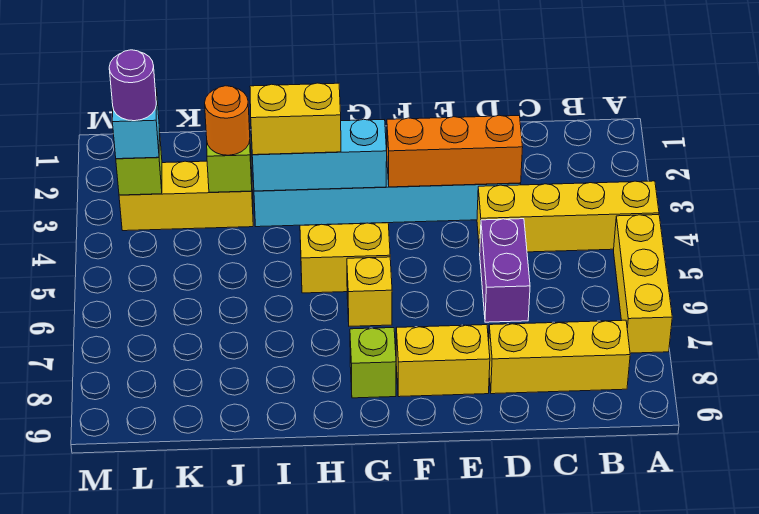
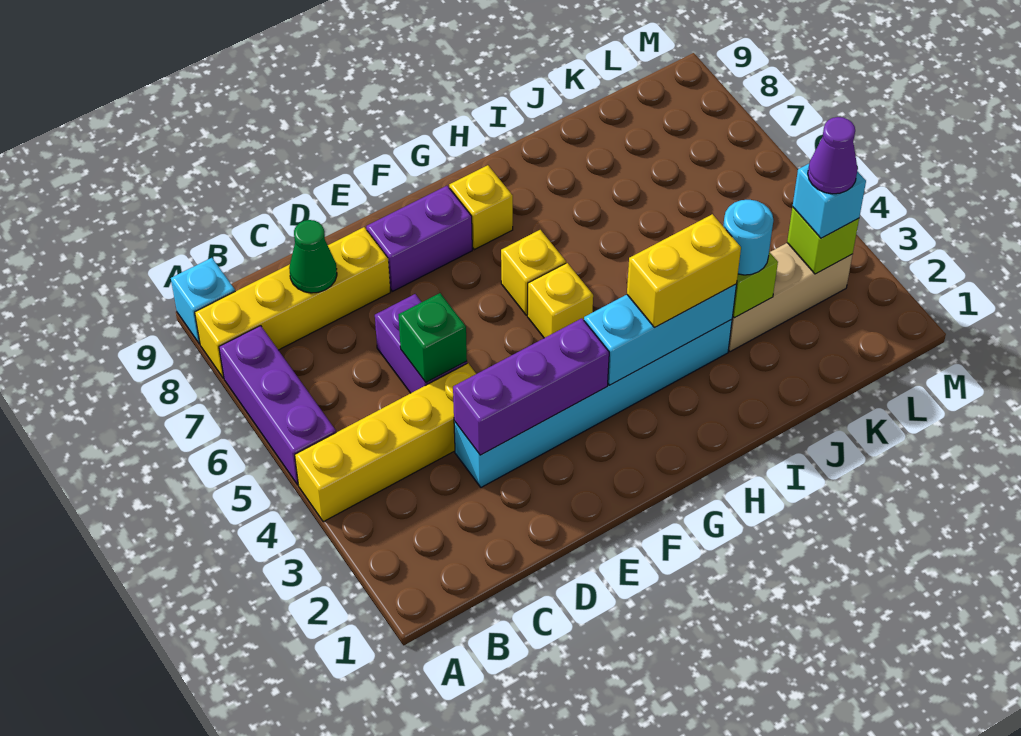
yellow 1x3 brick [614,215,672,353] -> purple 1x3 brick [219,326,336,485]
none -> cyan 1x1 brick [171,258,235,344]
yellow 1x3 brick [489,320,630,394] -> yellow 1x4 brick [195,227,391,378]
none -> green 1x1 cone [289,220,337,293]
orange 1x3 brick [387,115,523,187] -> purple 1x3 brick [453,318,609,455]
none -> green 1x1 brick [399,293,467,382]
yellow 1x2 brick [396,325,490,397] -> purple 1x2 brick [366,186,472,291]
yellow 1x2 brick [300,223,390,293] -> yellow 1x1 brick [527,263,593,338]
lime 1x1 brick [350,328,396,398] -> yellow 1x1 brick [449,165,513,250]
yellow 1x3 brick [119,161,253,231] -> tan 1x3 brick [728,243,853,352]
orange 1x1 round brick [205,86,250,155] -> cyan 1x1 round brick [723,200,773,275]
purple 1x1 round brick [109,50,156,121] -> purple 1x1 cone [808,117,858,194]

